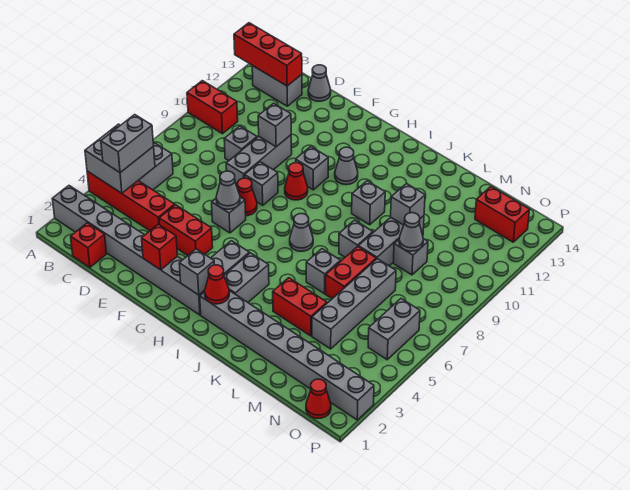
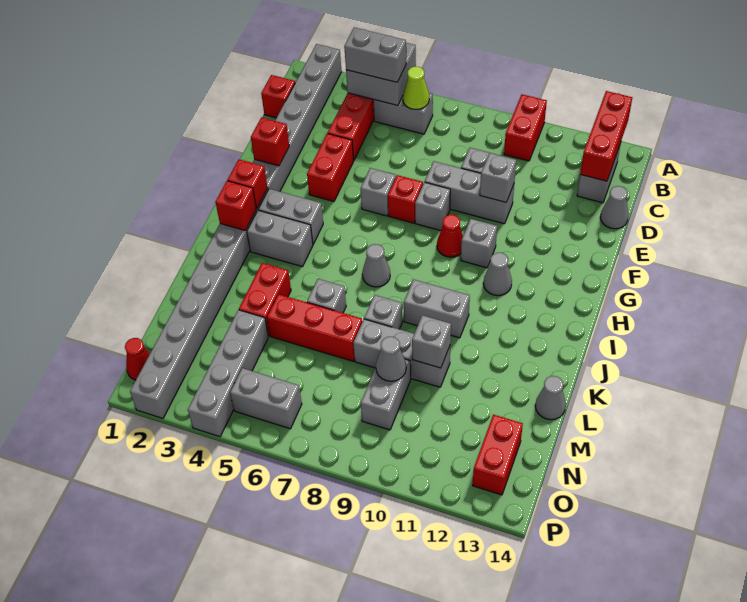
none -> lime 1x1 cone [403,67,429,109]
grey 1x1 cone [216,171,240,209] -> grey 1x1 cone moved to [535,376,566,420]
red 1x1 cone [237,178,257,216] -> red 1x1 brick [388,175,423,223]
grey 1x1 brick [179,249,215,295] -> red 1x1 brick [228,159,268,209]
red 1x1 cone [205,265,229,304] -> red 1x1 brick [215,181,256,230]
grey 1x1 brick [352,181,385,225] -> grey 1x2 brick [404,279,470,338]
red 1x2 brick [326,247,376,299] -> red 1x3 brick [267,294,363,361]
grey 1x4 brick [312,259,396,349] -> grey 1x4 brick turned to [188,310,268,437]
grey 1x1 brick [393,239,428,275] -> grey 1x2 brick [361,359,411,430]

